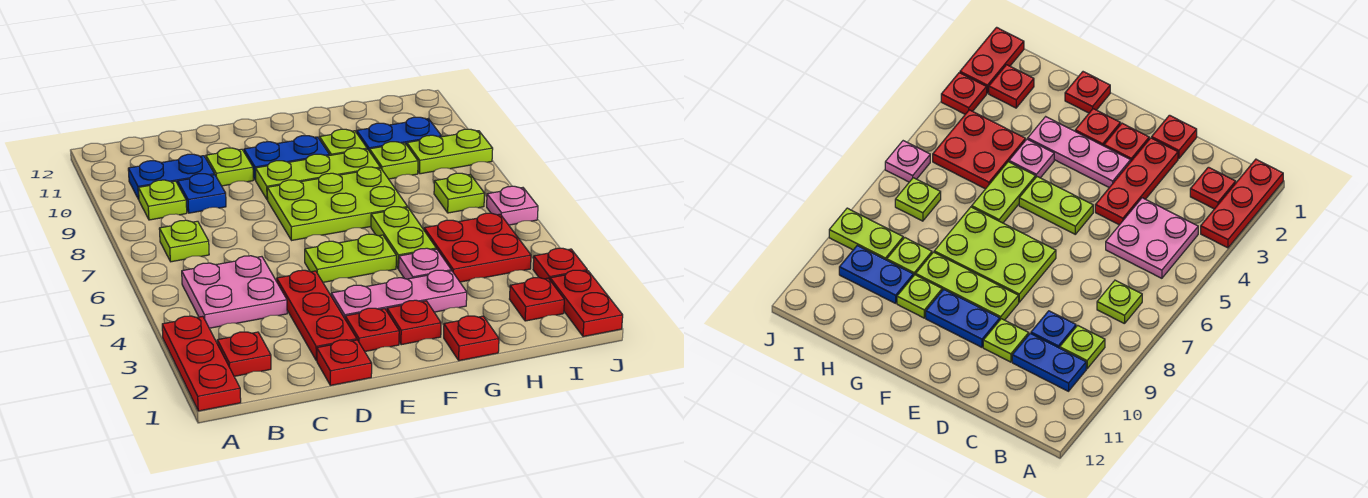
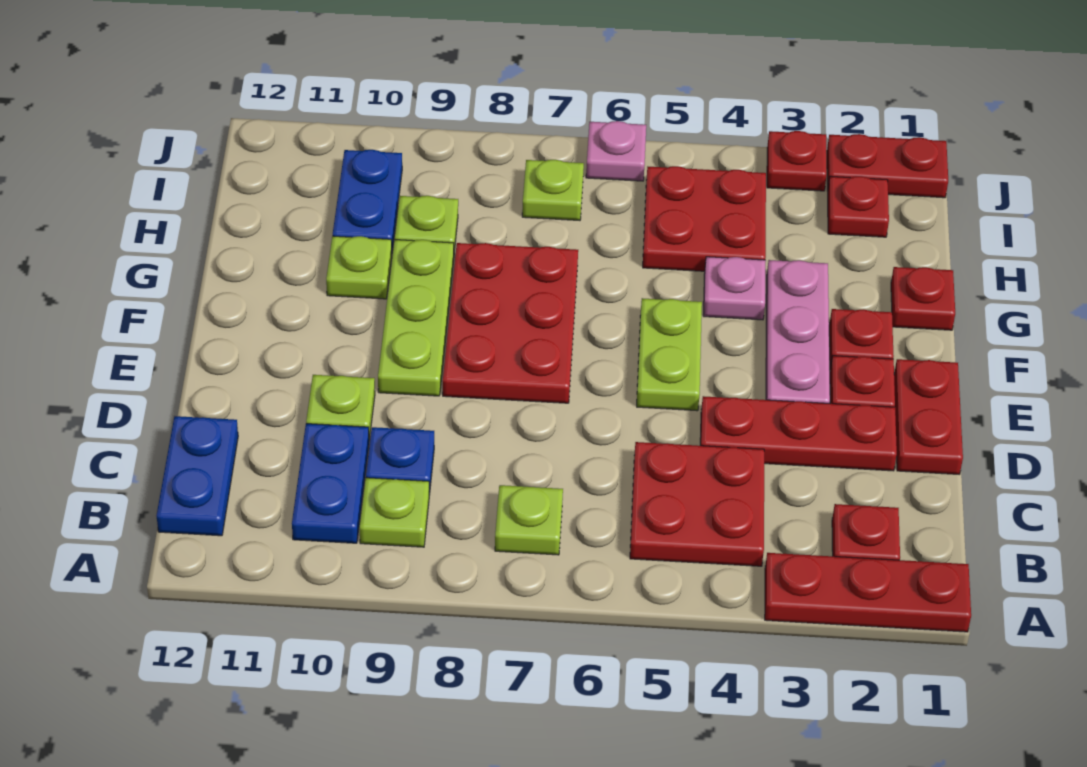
pink 2x2 plate [182,256,287,328] -> red 2x2 plate [630,442,764,566]
red 1x1 plate [317,340,372,385] -> red 1x2 plate [894,359,963,474]
lime 2x3 plate [267,167,407,240] -> red 2x3 plate [443,243,578,403]
blue 1x2 plate [244,136,329,180] -> blue 1x2 plate moved to [157,416,238,536]
lime 1x2 plate [371,207,436,269] -> none
lime 1x2 plate [407,129,493,174] -> none

